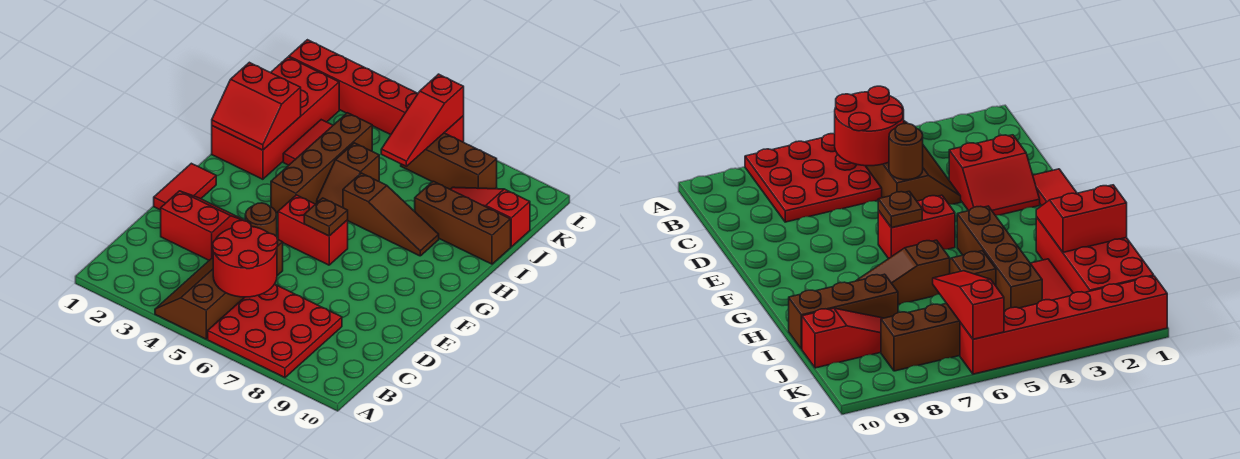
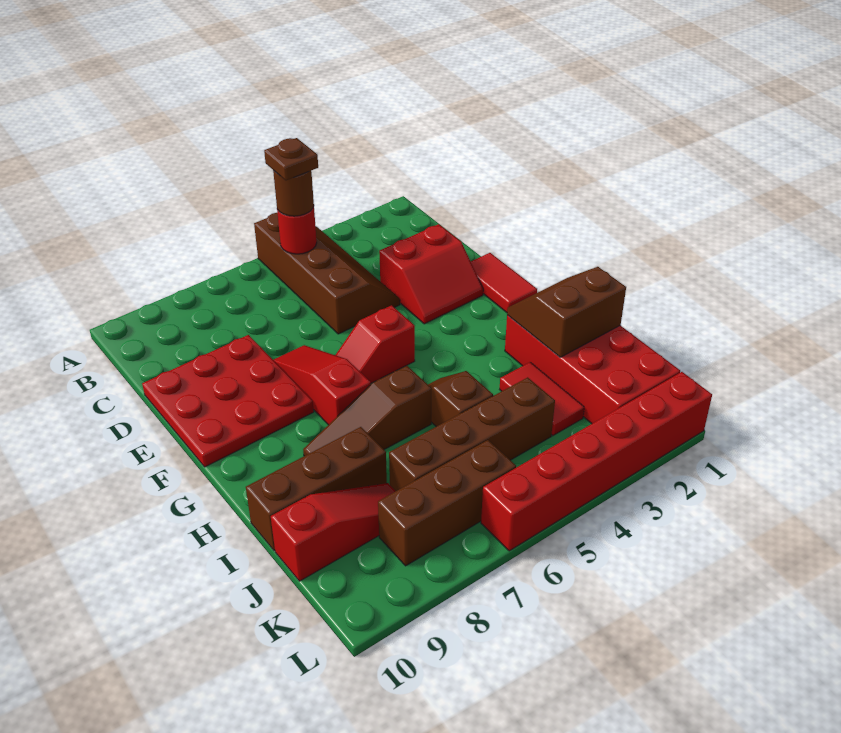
red 3x3 plate [208,284,342,378] -> red 3x3 plate moved to [142,335,314,467]
red 2x2 round brick [213,220,278,297] -> red 1x1 round brick [277,207,317,254]
brown 1x1 round brick [245,203,277,237] -> brown 1x1 round brick moved to [273,170,314,216]
red 1x2 brick [278,195,348,265] -> red 1x2 slope [336,305,415,383]
brown 1x1 plate [304,198,348,236] -> brown 1x1 plate moved to [264,138,318,180]
brown 1x4 brick [271,113,372,213] -> brown 1x4 brick turned to [389,377,555,491]
red 2x2 slope [212,62,301,150] -> brown 2x2 slope [507,267,626,357]
red 1x3 slope [381,74,464,166] -> red 1x3 slope moved to [274,345,371,425]

